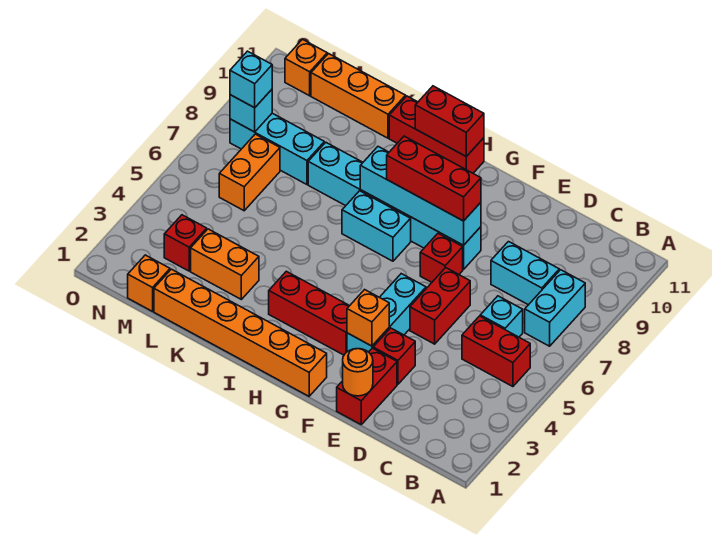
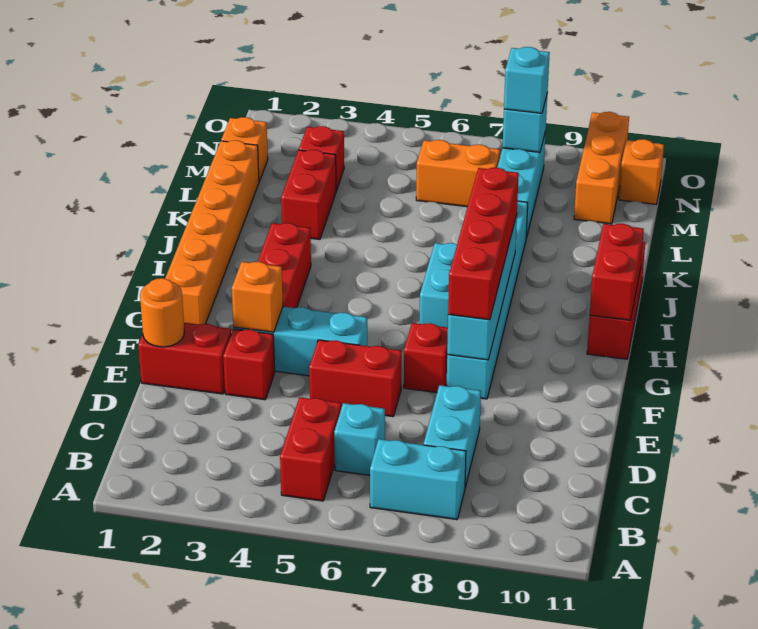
red 1x3 brick [387,136,481,221] -> red 1x4 brick [448,168,519,320]
orange 1x2 brick [191,229,259,299] -> red 1x2 brick [281,150,336,239]
orange 1x3 brick [311,54,406,138] -> orange 1x3 brick moved to [574,112,629,224]

